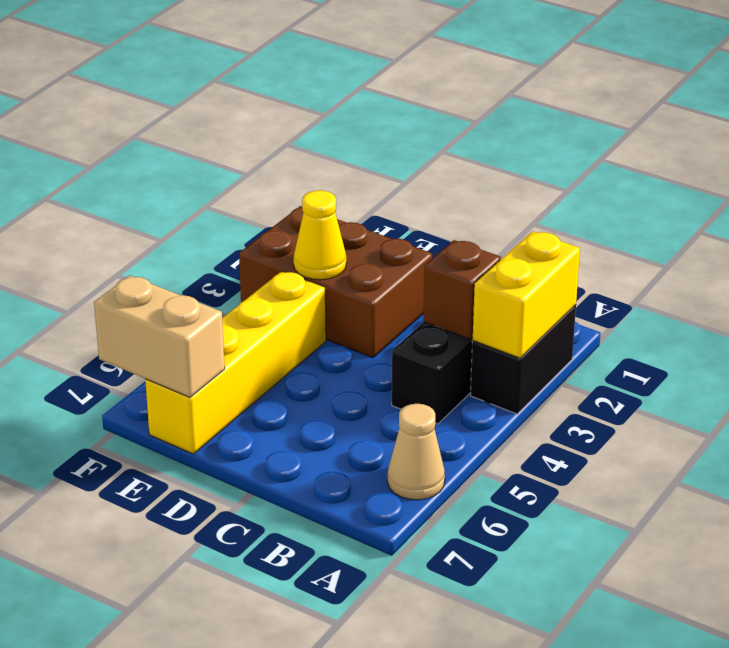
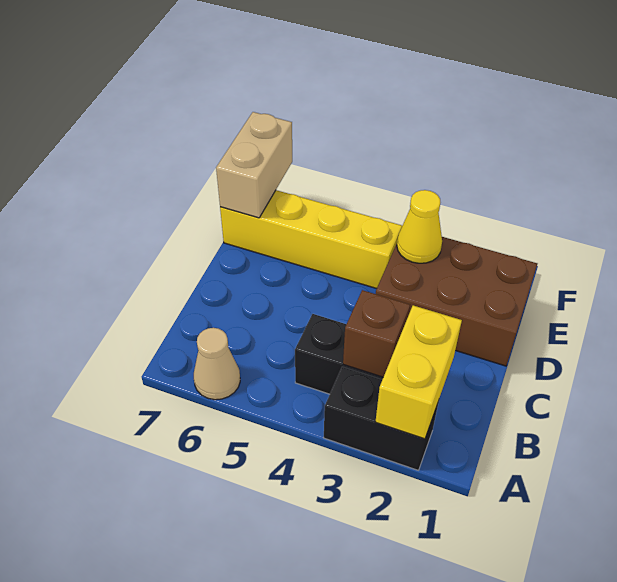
yellow 1x2 brick [472,232,580,358] -> yellow 1x2 brick turned to [376,305,462,439]
brown 2x3 brick [239,206,432,358] -> brown 2x3 brick turned to [376,237,537,366]

